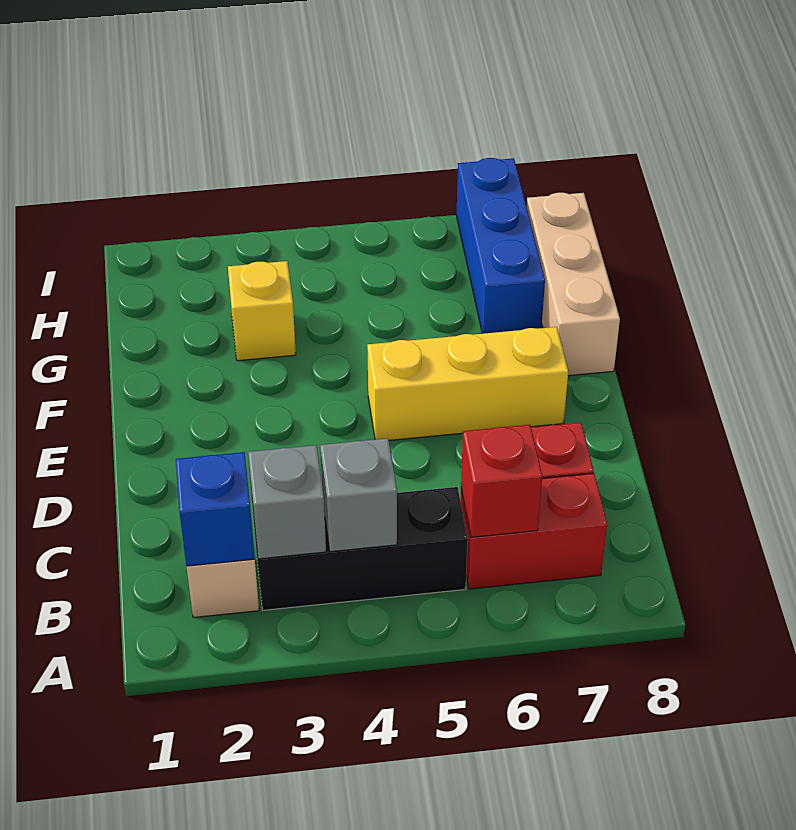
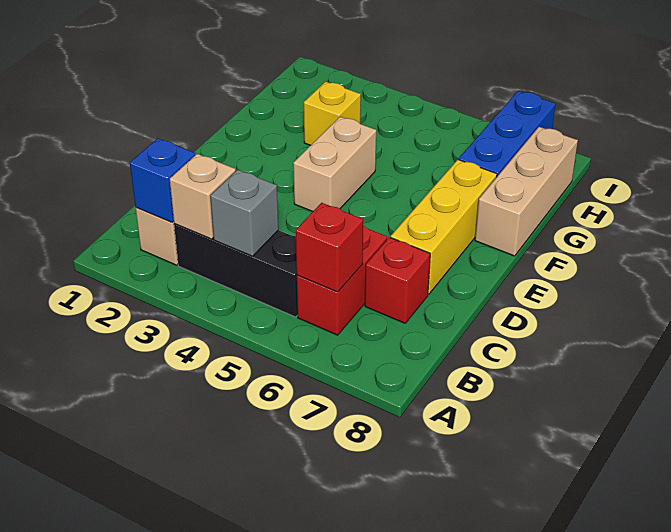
grey 1x1 brick [248,445,326,559] -> tan 1x1 brick [170,154,236,239]
red 1x2 brick [460,473,607,589] -> red 1x2 brick turned to [297,226,387,335]
none -> tan 1x2 brick [293,117,376,211]
yellow 1x3 brick [367,327,568,440] -> yellow 1x3 brick turned to [391,160,497,294]

